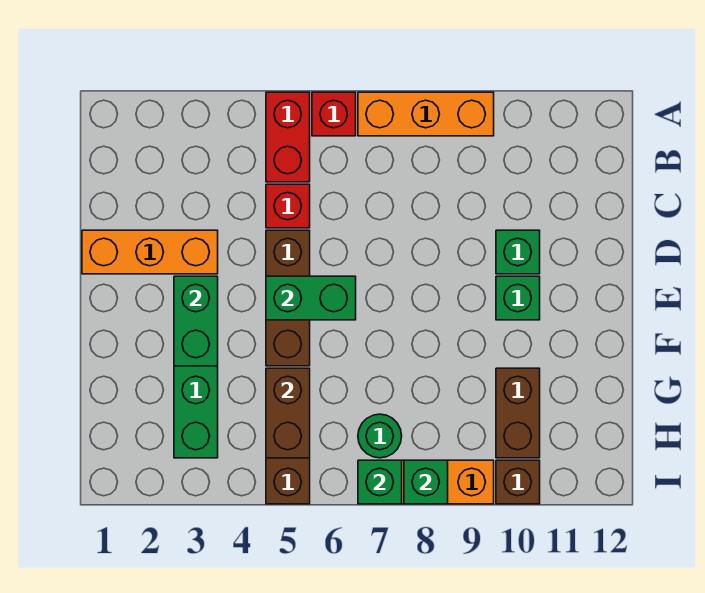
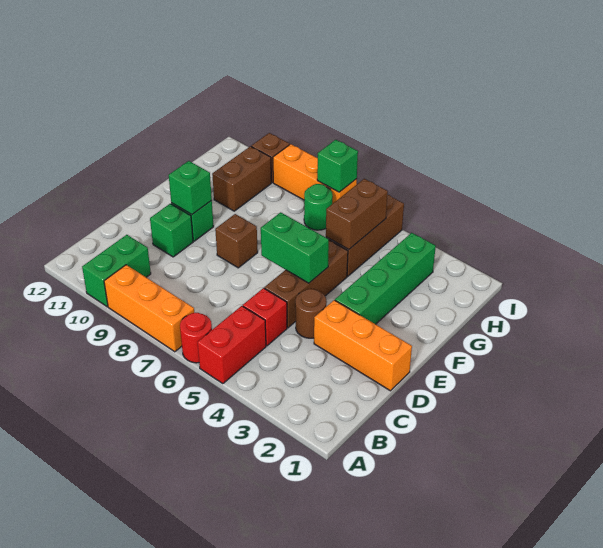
red 1x1 brick [312,92,356,136] -> red 1x1 round brick [180,313,212,363]
none -> brown 1x1 round brick [295,289,326,338]
green 1x2 brick [174,276,218,366] -> green 1x2 brick moved to [82,235,151,307]
none -> brown 1x1 brick [215,214,258,268]
green 1x1 brick [404,460,448,504] -> green 1x1 brick moved to [169,161,212,215]

